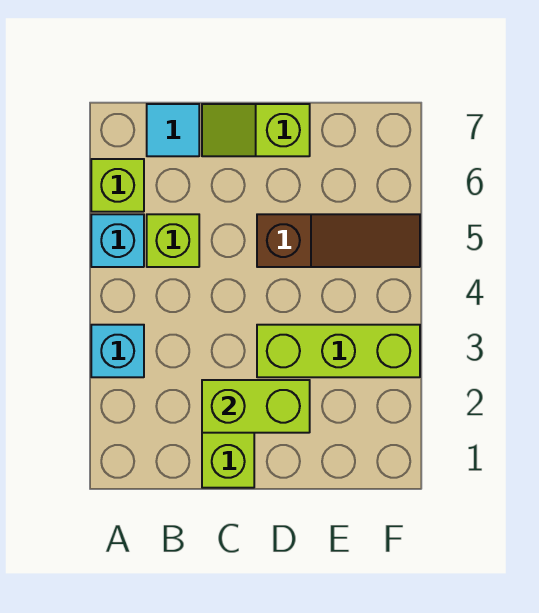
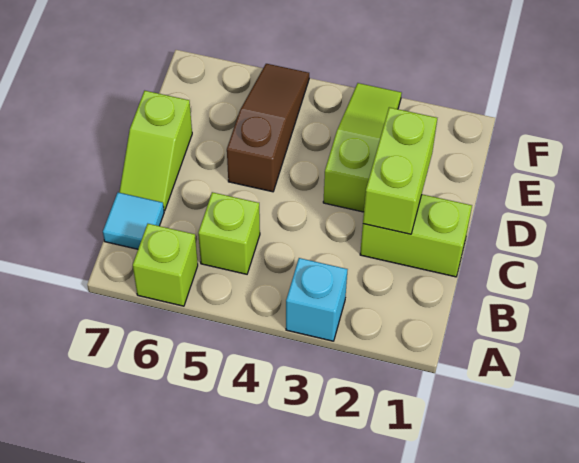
cyan 1x1 brick [91,214,144,267] -> none
lime 1x3 brick [257,325,420,377] -> lime 1x3 slope [323,83,402,212]

